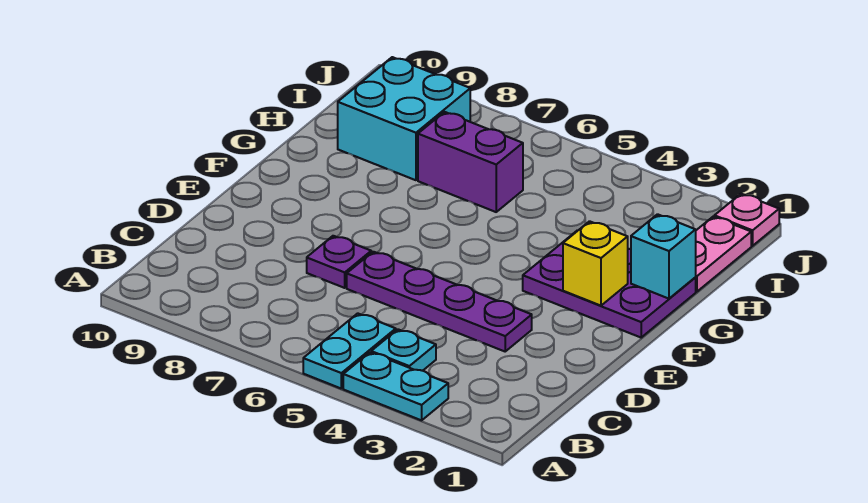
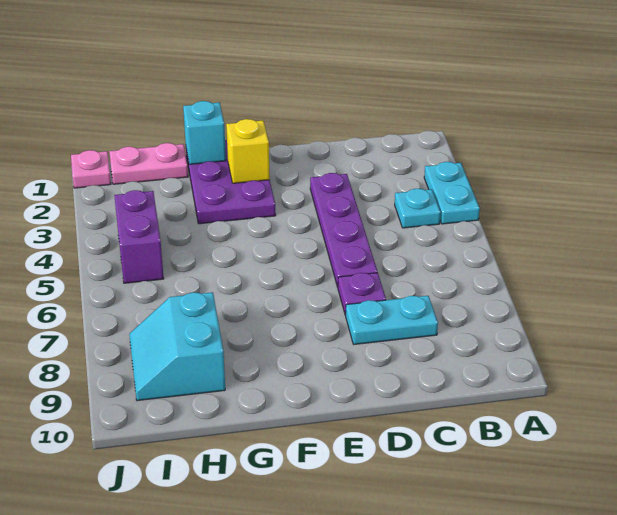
cyan 1x2 plate [303,313,396,388] -> cyan 1x2 plate moved to [345,296,438,344]
purple 1x2 brick [418,112,523,212] -> purple 1x2 brick moved to [114,190,164,283]
cyan 2x2 brick [338,57,470,180] -> cyan 2x2 slope [129,292,225,401]

